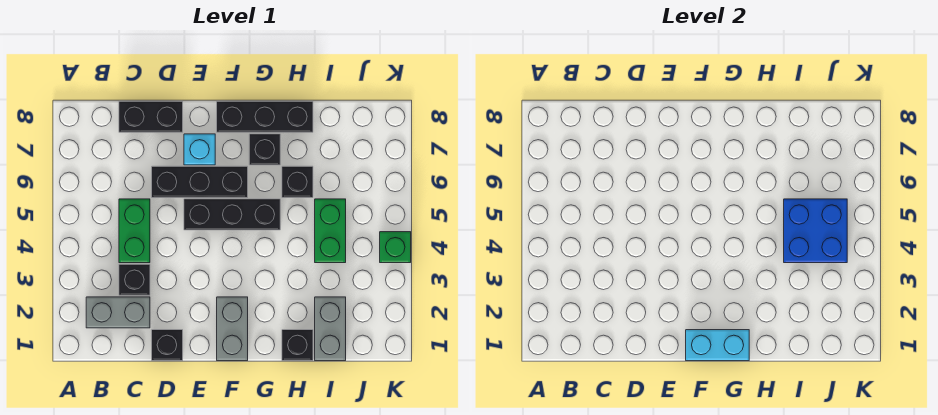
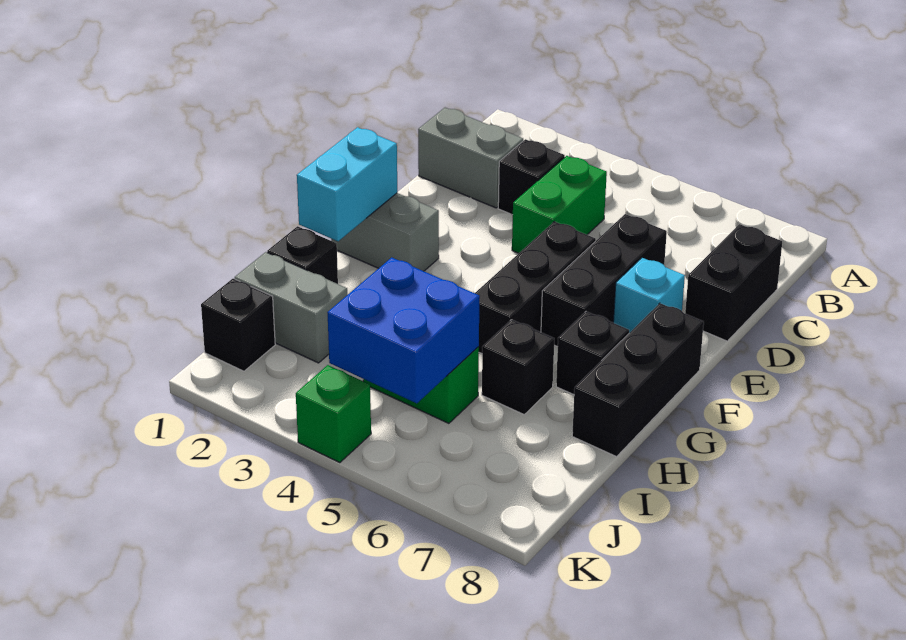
grey 1x2 brick [86,297,150,328] -> grey 1x2 brick turned to [418,108,523,208]
green 1x2 brick [119,199,150,263] -> green 1x2 brick turned to [512,156,607,253]
black 1x1 brick [152,330,183,361] -> black 1x1 brick moved to [201,279,275,371]

